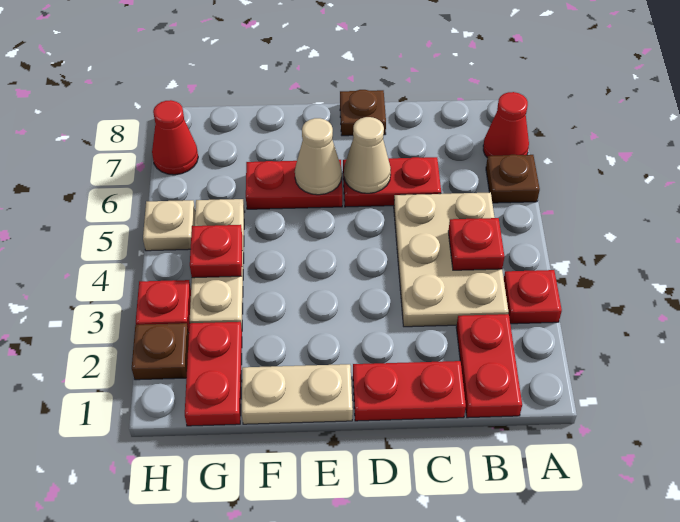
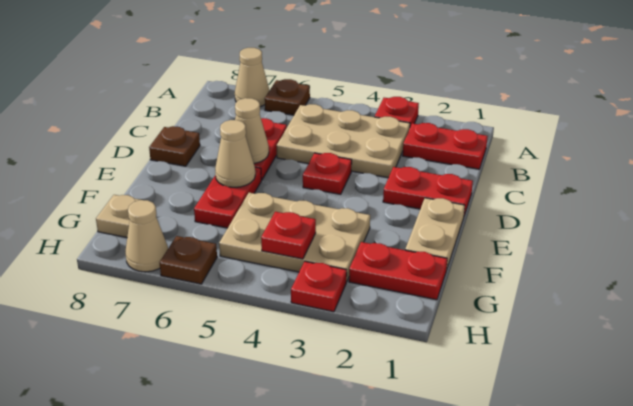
red 1x1 cone [483,92,529,157] -> tan 1x1 cone [235,48,270,107]
red 1x1 plate [448,218,504,270] -> red 1x1 plate moved to [303,153,352,194]
red 1x2 plate [353,361,466,421] -> red 1x2 plate turned to [383,167,473,215]
tan 1x3 plate [190,199,245,328] -> tan 2x3 plate [219,193,370,282]
brown 1x1 plate [132,323,189,380] -> brown 1x1 plate moved to [159,236,217,284]
tan 1x1 plate [143,200,195,251] -> tan 1x1 plate moved to [96,195,140,238]
red 1x1 cone [152,100,198,175] -> tan 1x1 cone [125,200,168,272]

